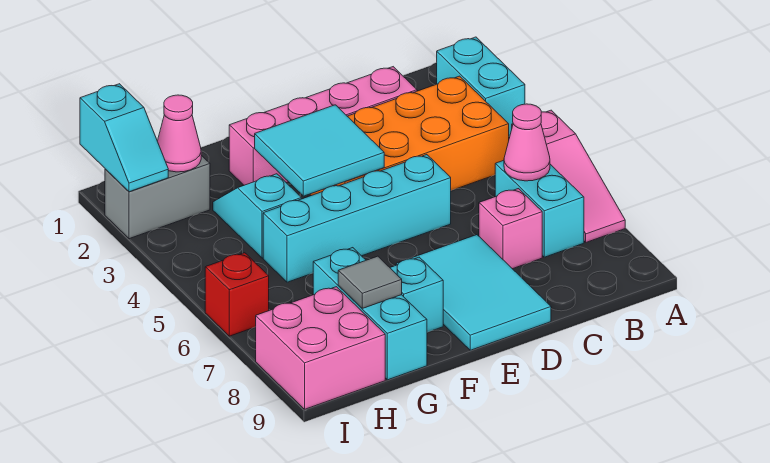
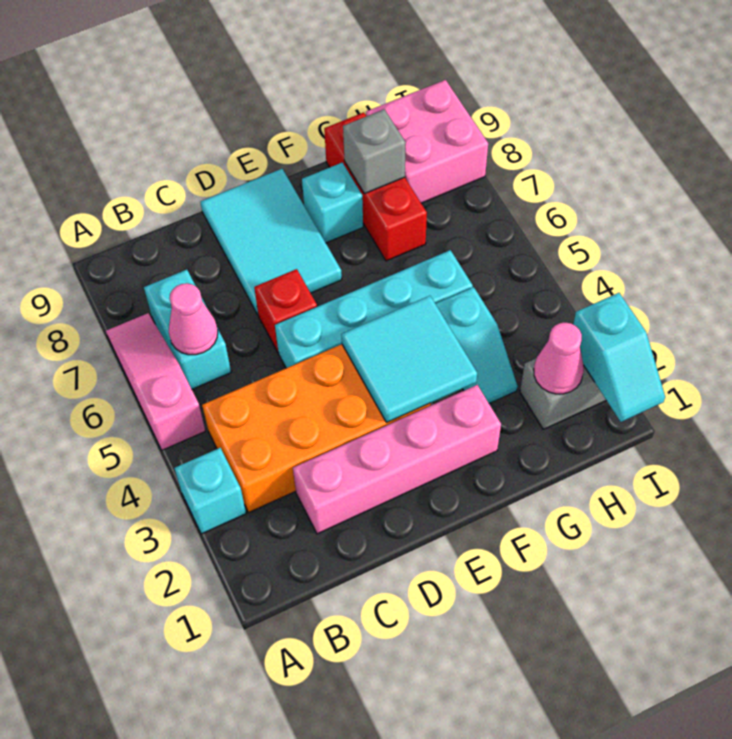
cyan 1x2 brick [437,37,525,136] -> cyan 1x1 brick [174,448,246,534]
pink 1x1 brick [479,189,542,269] -> none
cyan 1x3 brick [313,248,427,380] -> red 1x3 brick [324,112,427,261]
grey 1x1 tile [338,256,402,308] -> grey 1x1 brick [343,109,406,194]
cyan 1x2 slope [80,84,168,192] -> cyan 1x2 slope turned to [573,293,665,422]
red 1x1 brick [205,253,269,336] -> red 1x1 brick moved to [254,269,317,352]

